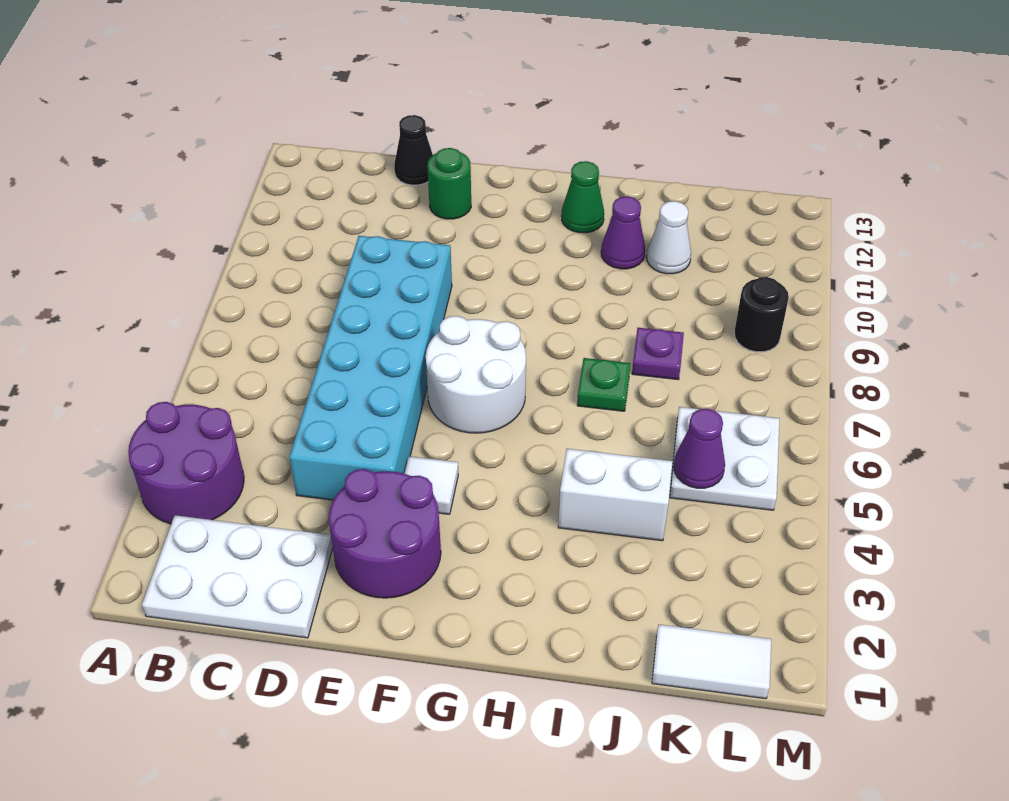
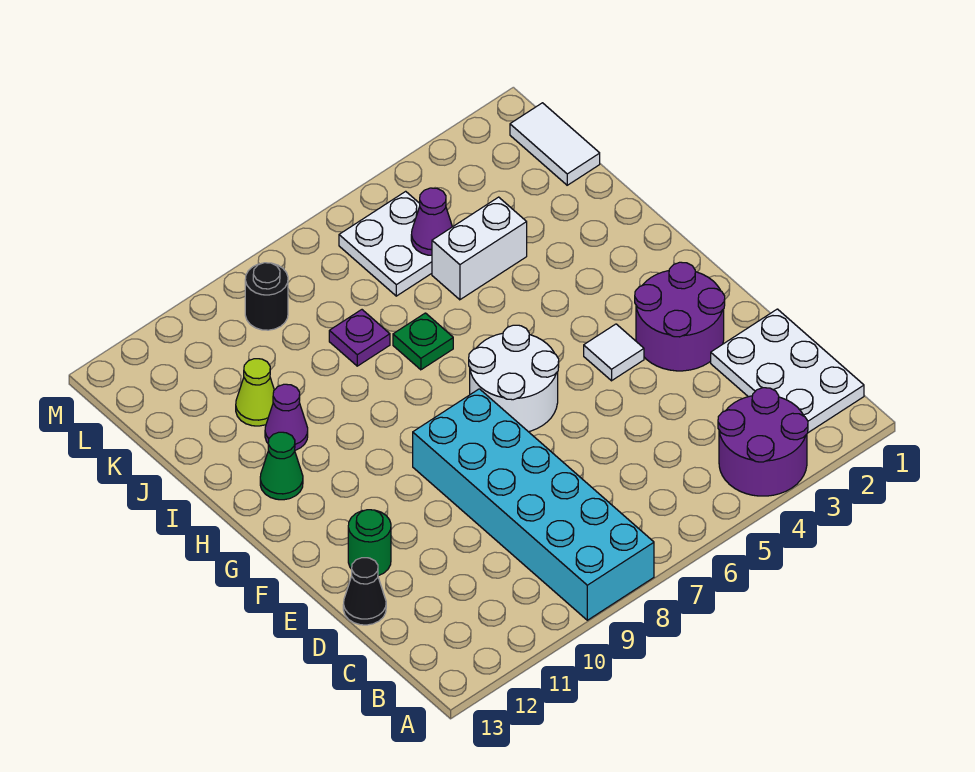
cyan 2x6 brick [289,236,452,500] -> cyan 2x6 brick turned to [413,389,654,620]
white 1x2 brick [558,449,673,541] -> white 1x2 brick turned to [432,197,527,300]
white 1x1 cone [647,201,691,274] -> lime 1x1 cone [236,359,274,426]

